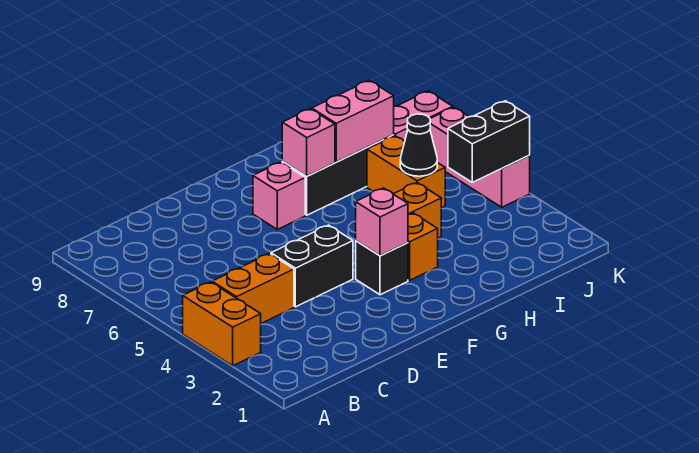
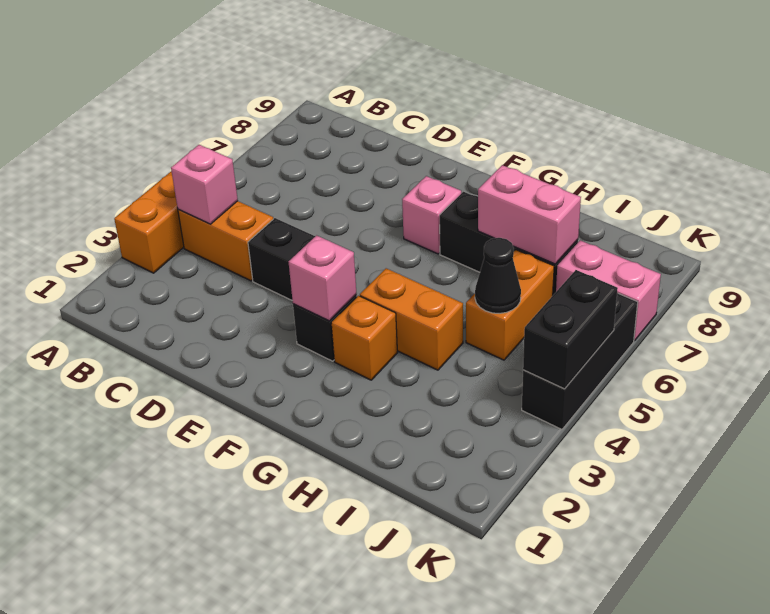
pink 1x1 brick [282,109,335,176] -> pink 1x1 brick moved to [171,145,238,224]
black 1x2 brick [448,101,530,182] -> black 1x2 brick turned to [523,270,618,389]
pink 1x3 brick [430,107,530,207] -> black 1x3 brick [522,293,638,429]

